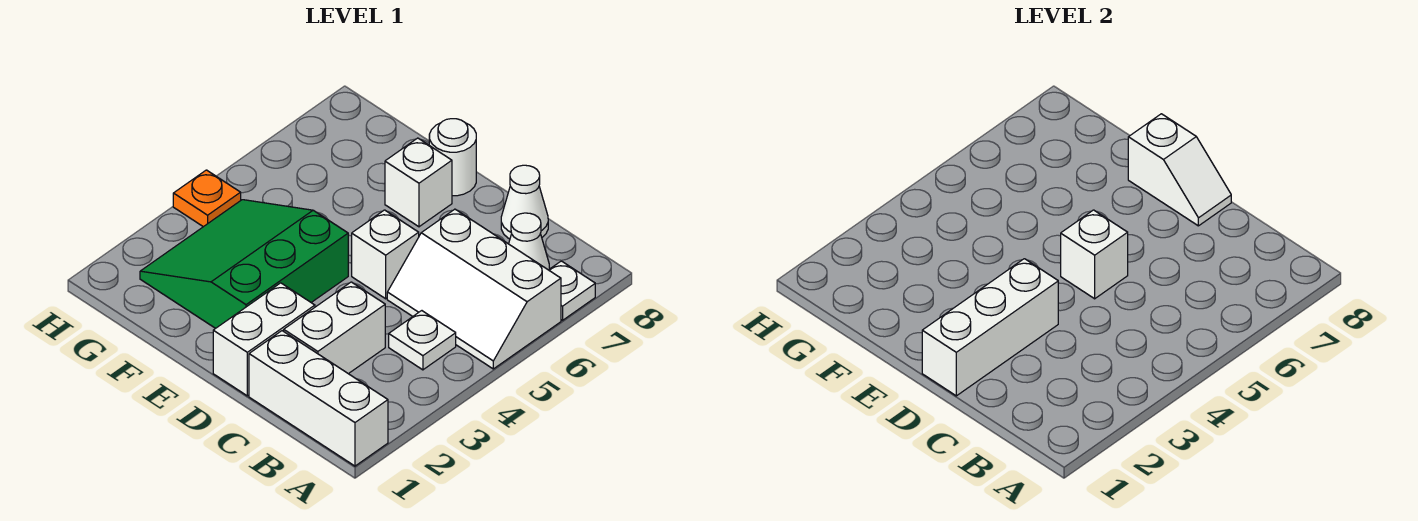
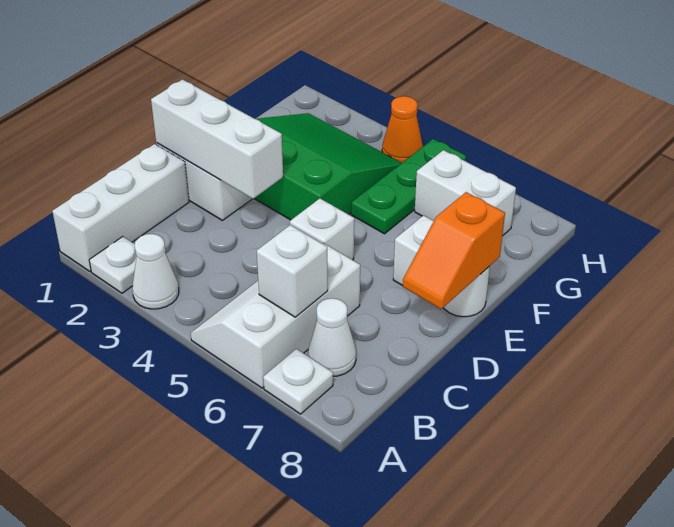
white 1x1 plate [389,311,456,370] -> white 1x1 plate moved to [89,237,137,293]
white 1x2 brick [284,282,385,374] -> white 1x2 brick moved to [415,150,516,236]
white 1x1 cone [501,165,548,239] -> white 1x1 cone moved to [132,234,179,309]
white 1x1 brick [1061,210,1128,299] -> white 1x1 brick moved to [257,225,328,317]
white 1x2 slope [1128,114,1231,226] -> orange 1x2 slope [403,192,505,309]
none -> green 1x3 plate [351,139,466,234]
orange 1x1 plate [173,170,241,227] -> orange 1x1 cone [382,96,423,163]

